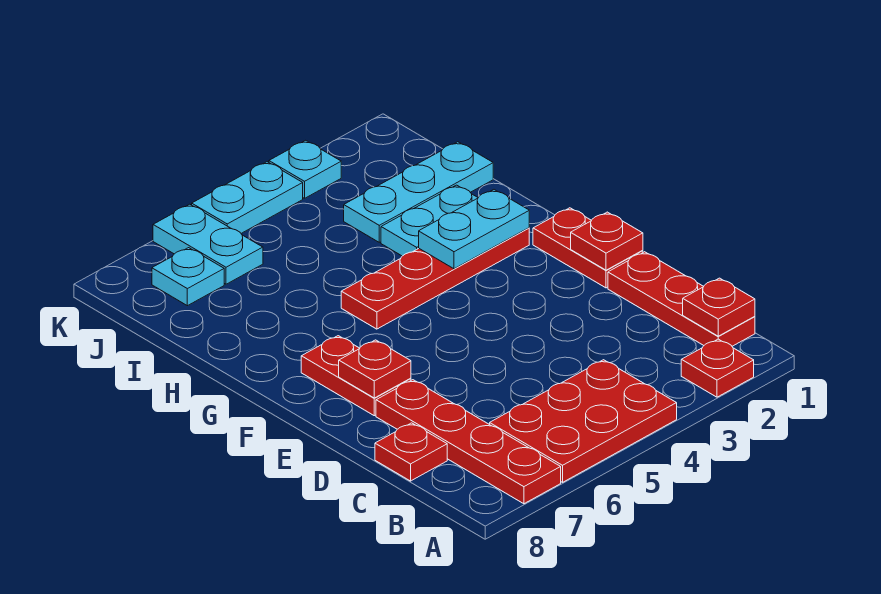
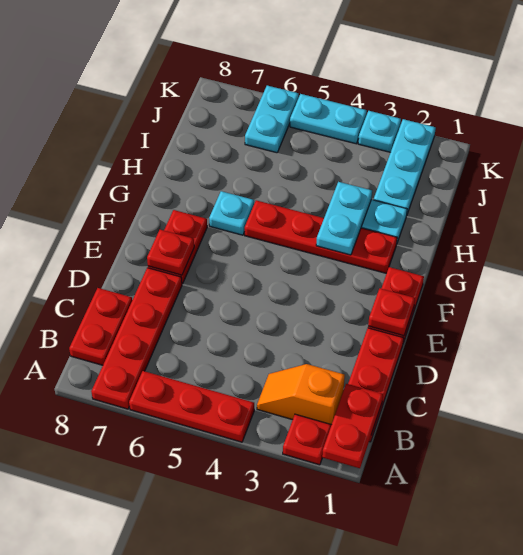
red 2x3 plate [490,360,677,482] -> red 1x3 plate [129,371,254,442]
red 1x1 plate [683,278,755,336] -> red 1x2 plate [322,384,383,468]
none -> orange 1x2 slope [257,364,345,425]
red 1x1 plate [375,423,447,481] -> red 1x2 plate [69,288,132,365]
cyan 1x2 plate [419,190,529,269] -> cyan 1x2 plate turned to [316,182,372,255]
cyan 1x3 plate [344,142,493,242] -> cyan 1x3 plate turned to [374,119,436,214]
cyan 1x1 plate [152,248,224,306] -> cyan 1x1 plate moved to [209,191,254,235]

